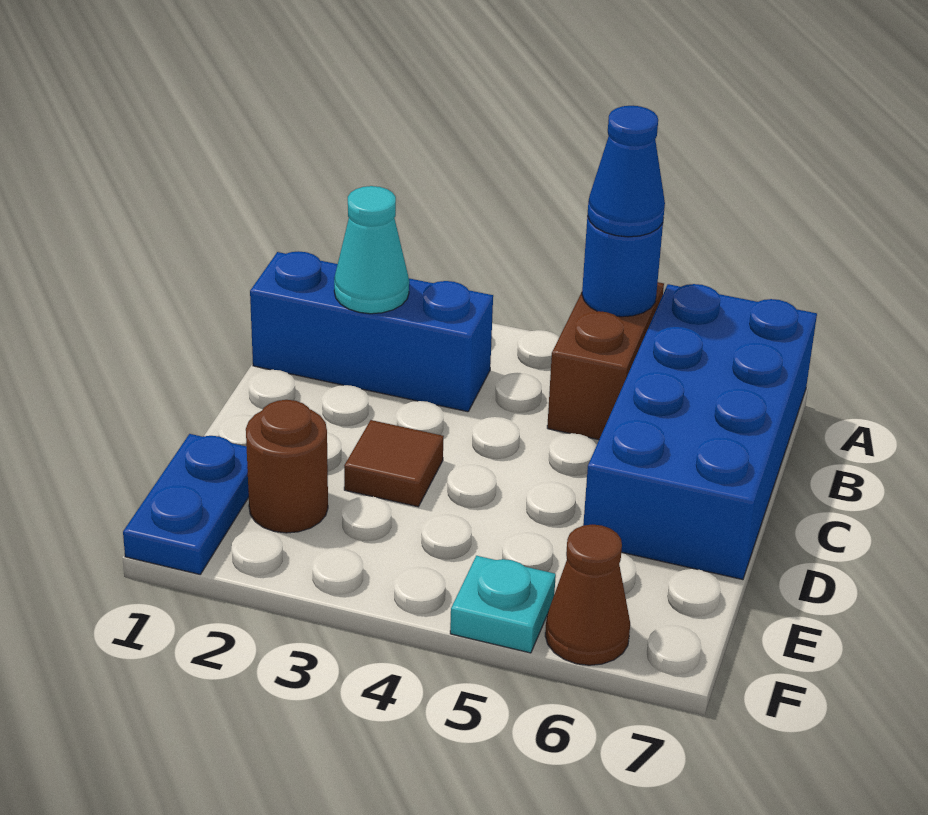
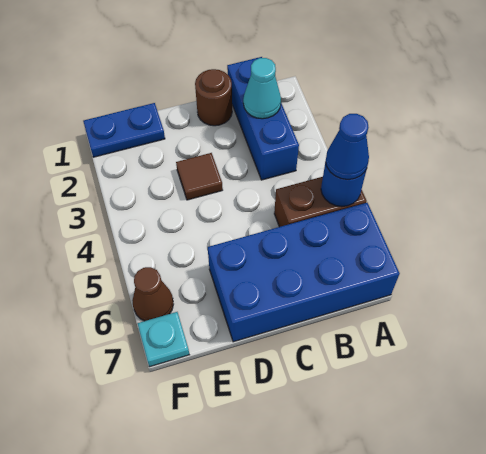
brown 1x1 round brick [246,400,328,533] -> brown 1x1 round brick moved to [195,69,232,126]
cyan 1x1 plate [450,556,556,653] -> cyan 1x1 plate moved to [138,312,189,367]

